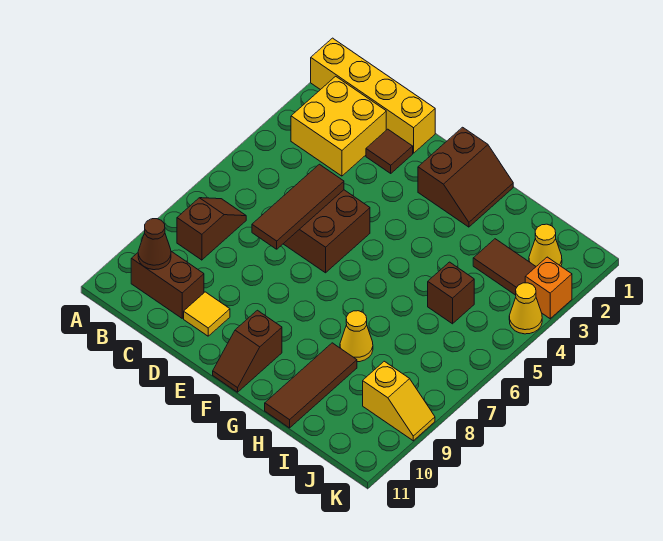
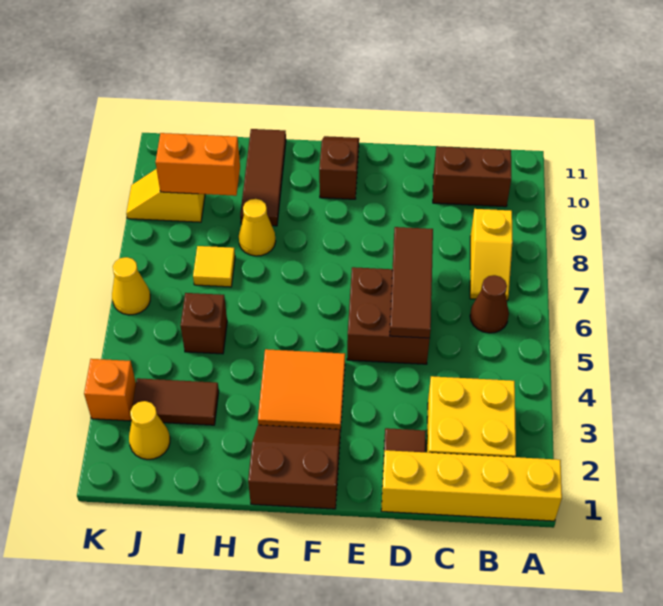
brown 1x2 slope [177,198,246,260] -> yellow 1x2 slope [470,209,513,301]
brown 1x1 cone [138,219,171,270] -> brown 1x1 cone moved to [470,275,509,333]
yellow 1x1 tile [184,292,230,336] -> yellow 1x1 tile moved to [193,246,235,287]
brown 2x2 slope [418,127,513,227] -> brown 2x2 slope turned to [248,425,340,509]
none -> orange 2x2 tile [258,349,345,432]
none -> orange 1x2 brick [156,133,240,196]
yellow 1x1 cone [509,283,542,334] -> yellow 1x1 cone moved to [112,257,150,315]

